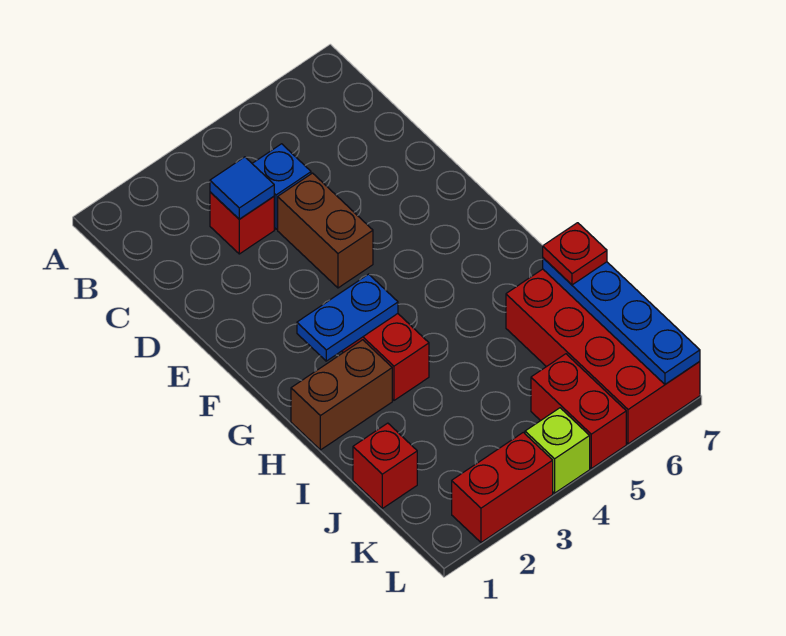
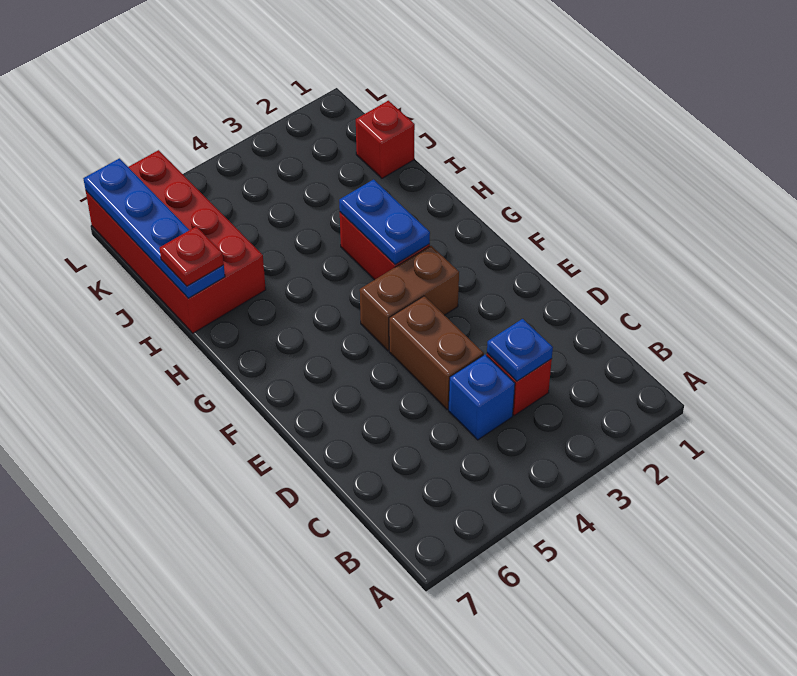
blue 1x1 tile [210,157,274,219] -> blue 1x1 plate [487,319,553,381]
blue 1x2 plate [297,274,398,361] -> blue 1x2 plate turned to [339,180,430,265]
brown 1x2 brick [291,340,392,450] -> brown 1x2 brick moved to [360,246,459,351]
red 1x2 brick [531,354,626,468] -> none
red 1x2 brick [452,432,553,542] -> none
lime 1x1 brick [525,408,590,493] -> none

